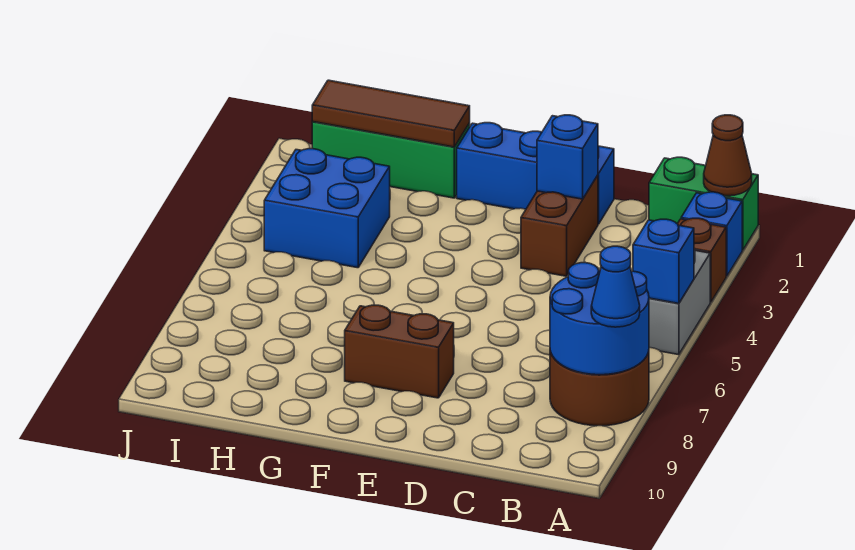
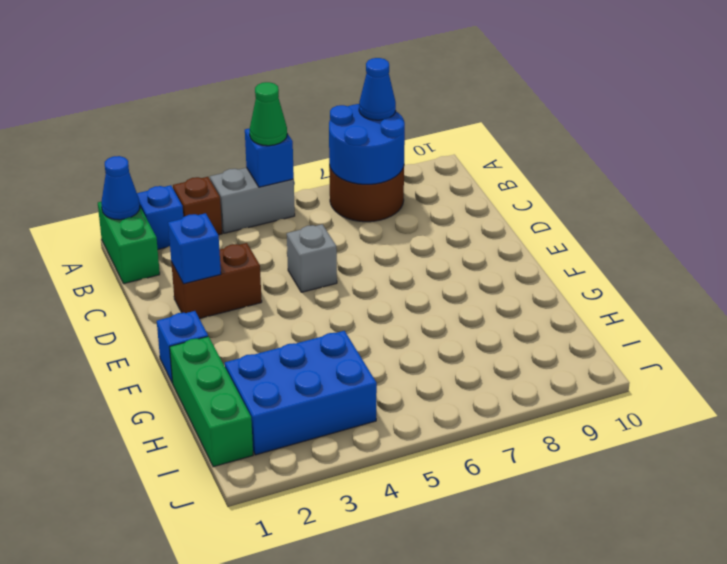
brown 1x1 cone [704,115,752,196] -> blue 1x1 cone [101,156,140,220]
none -> green 1x1 cone [250,82,287,146]
blue 1x3 brick [457,123,614,224] -> blue 1x1 brick [157,311,208,383]
none -> grey 1x1 brick [287,224,337,292]
brown 1x2 brick [345,305,454,398] -> none
brown 1x3 tile [312,80,470,147] -> none
blue 2x2 brick [264,149,390,268] -> blue 2x3 brick [225,331,377,455]

